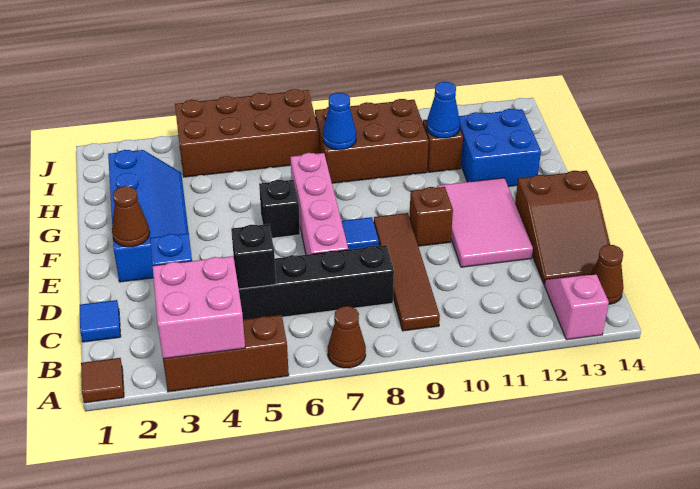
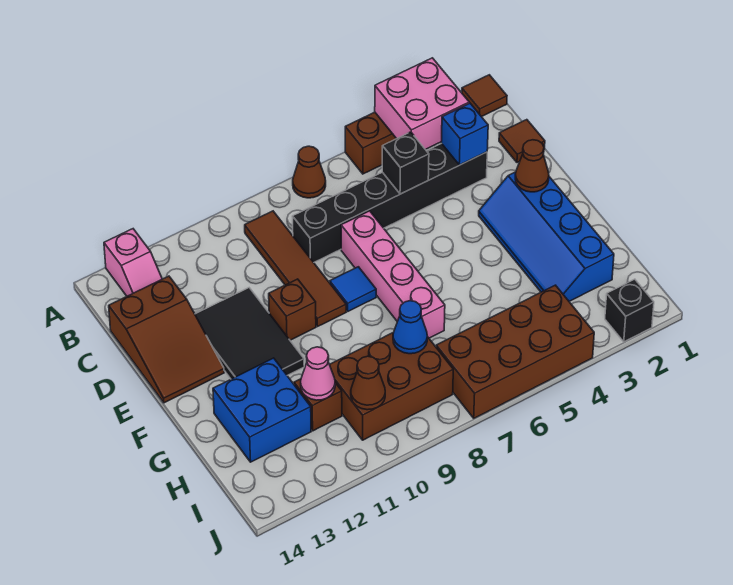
brown 1x1 cone [591,245,624,304] -> brown 1x1 cone moved to [351,356,385,410]
blue 1x1 tile [80,300,121,342] -> brown 1x1 tile [499,120,545,163]
brown 2x3 slope [515,171,610,284] -> brown 2x3 slope turned to [109,276,224,403]
pink 2x3 tile [437,178,533,267] -> black 2x3 tile [195,288,304,379]
black 1x1 brick [259,180,300,238] -> black 1x1 brick moved to [605,279,654,342]
blue 1x1 cone [426,82,460,138] -> pink 1x1 cone [301,347,335,400]

